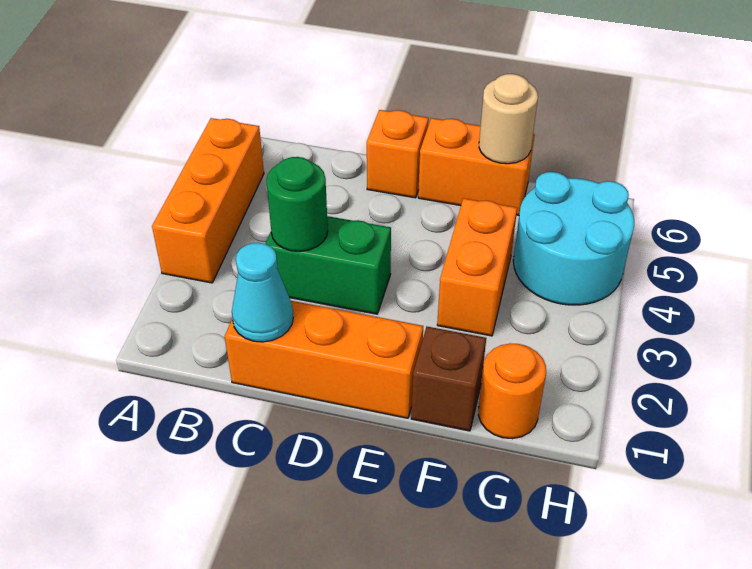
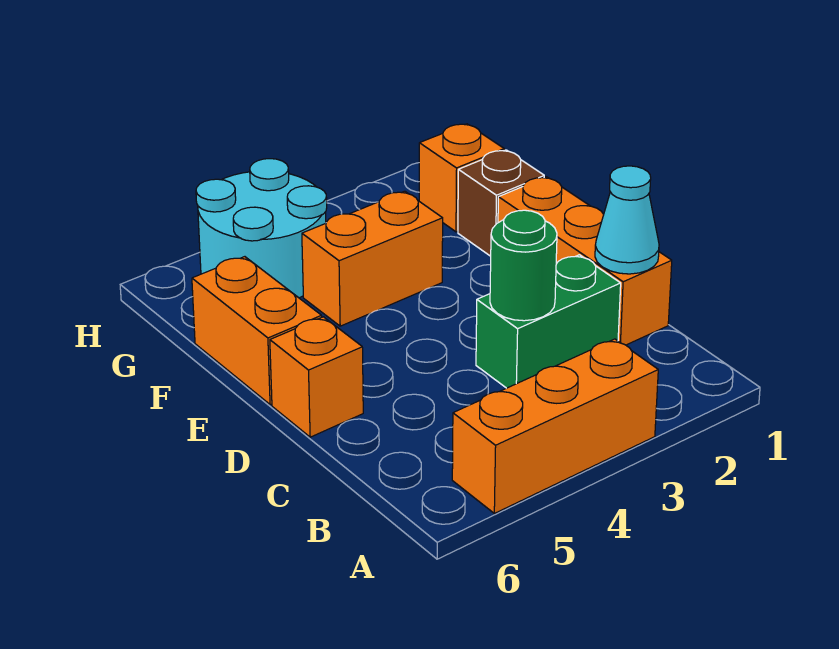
green 1x2 brick [265,216,391,314] -> green 1x2 brick turned to [476,255,621,388]
tan 1x1 round brick [479,74,538,164] -> none
orange 1x1 round brick [478,343,546,439] -> orange 1x1 brick [419,124,504,232]

